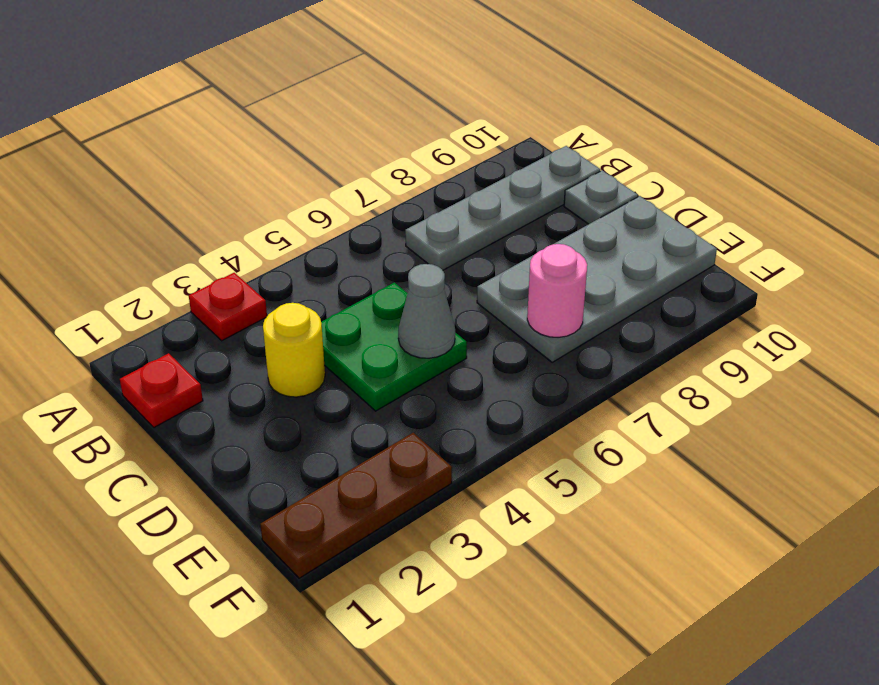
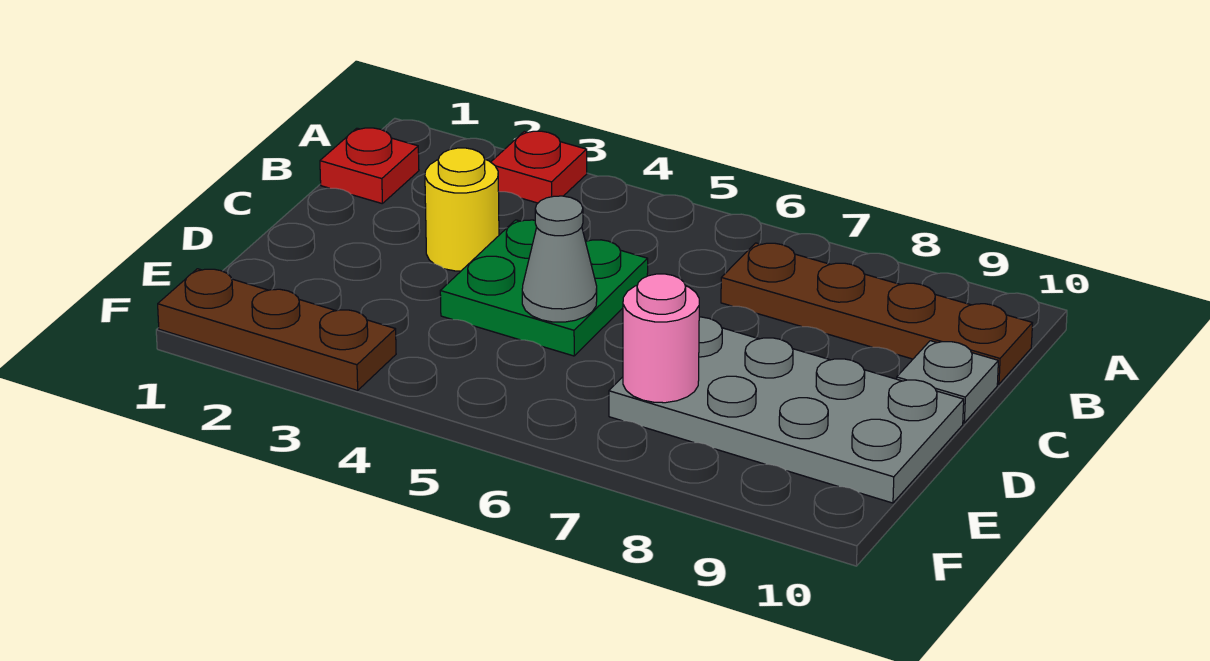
grey 1x4 plate [405,146,601,270] -> brown 1x4 plate [721,243,1032,384]

